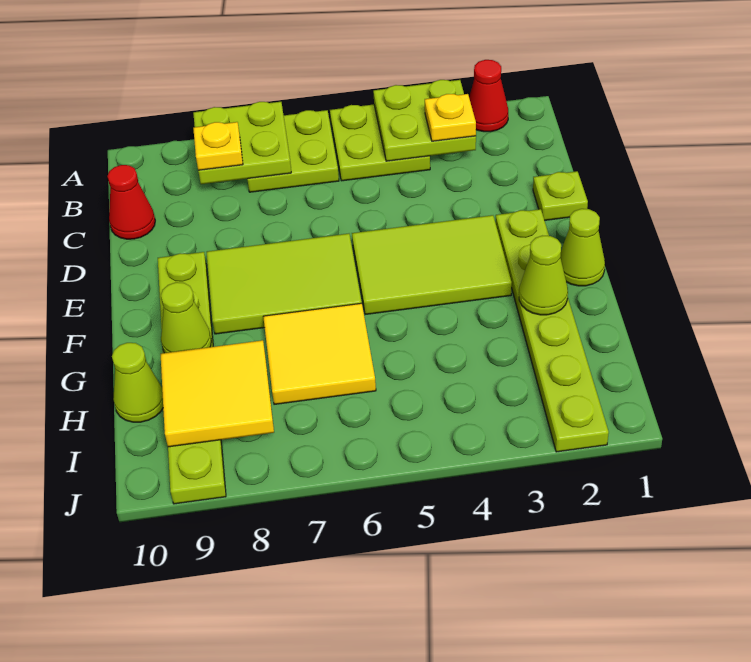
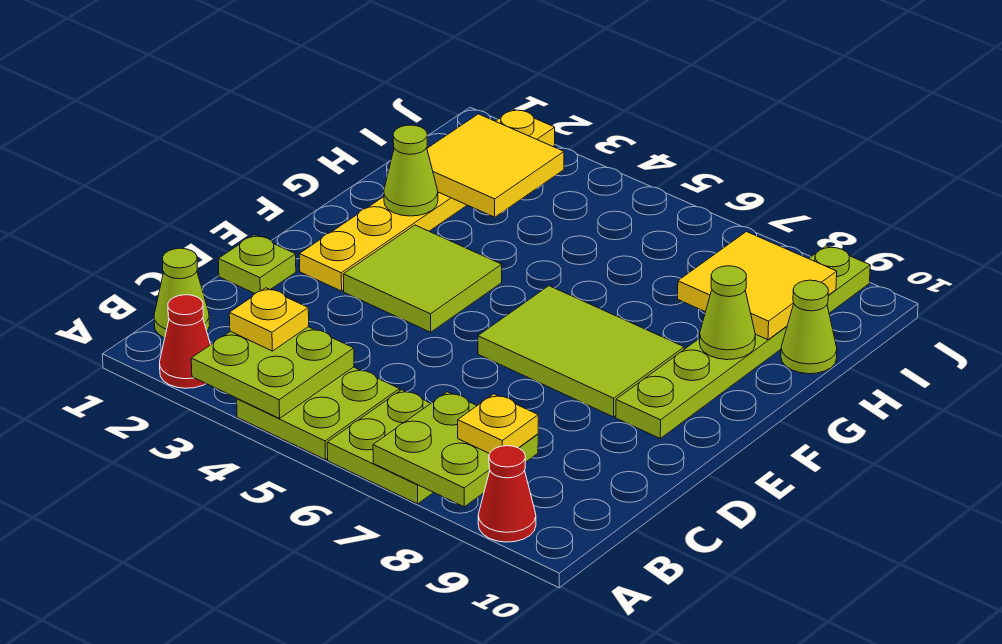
red 1x1 cone [107,165,155,239] -> red 1x1 cone moved to [478,446,536,542]
lime 1x6 plate [496,209,609,452] -> yellow 1x6 plate [299,109,555,291]
lime 2x3 tile [352,215,512,315] -> lime 2x2 tile [343,225,502,332]
lime 1x1 cone [560,209,605,286] -> lime 1x1 cone moved to [154,248,210,338]
yellow 2x2 tile [263,303,376,404] -> yellow 2x2 tile moved to [427,114,564,217]

